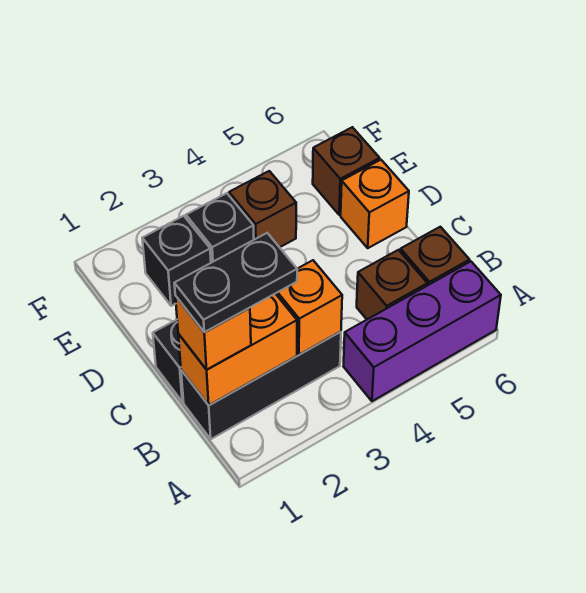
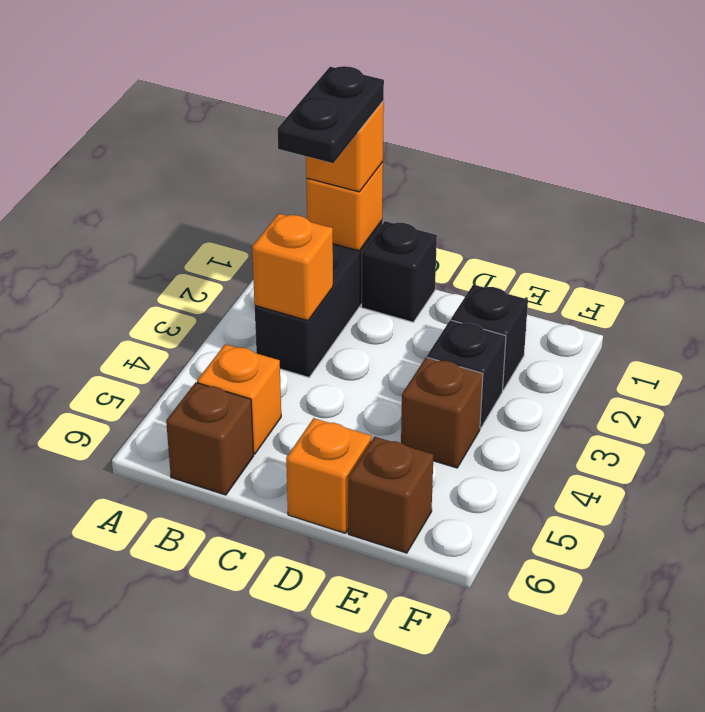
purple 1x3 brick [344,262,501,401] -> none
orange 1x2 brick [178,294,297,405] -> orange 1x1 brick [306,162,383,251]
brown 1x1 brick [357,250,427,319] -> orange 1x1 brick [197,344,281,454]

